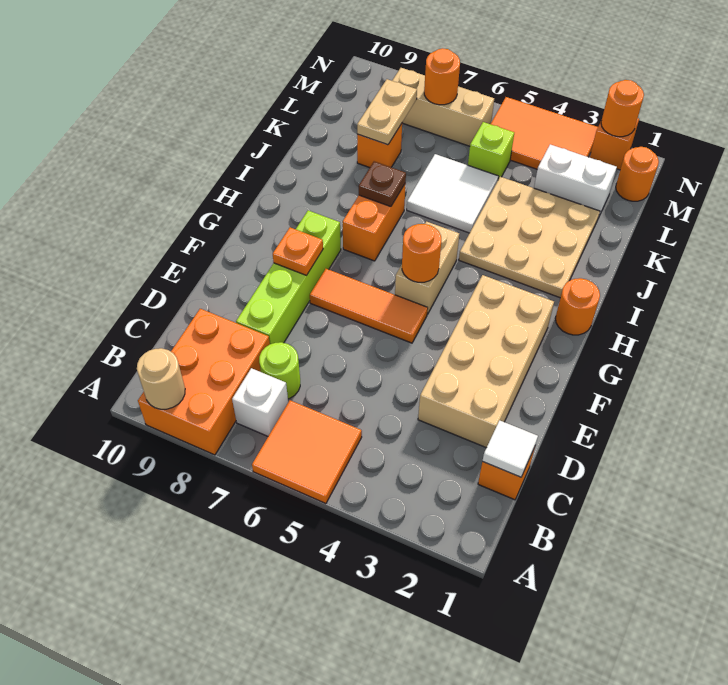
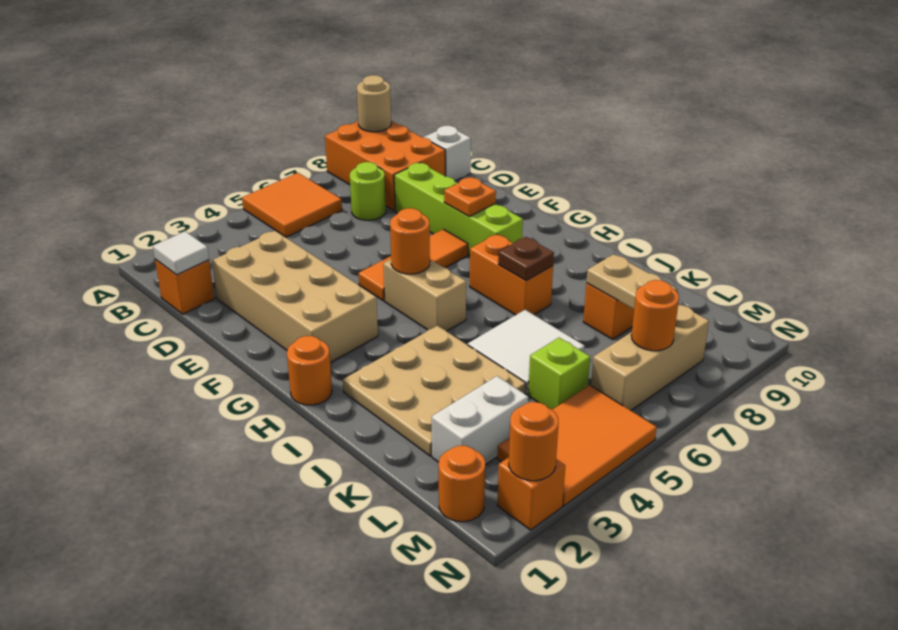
white 1x1 brick [232,368,288,436] -> white 1x1 brick moved to [424,126,471,181]

